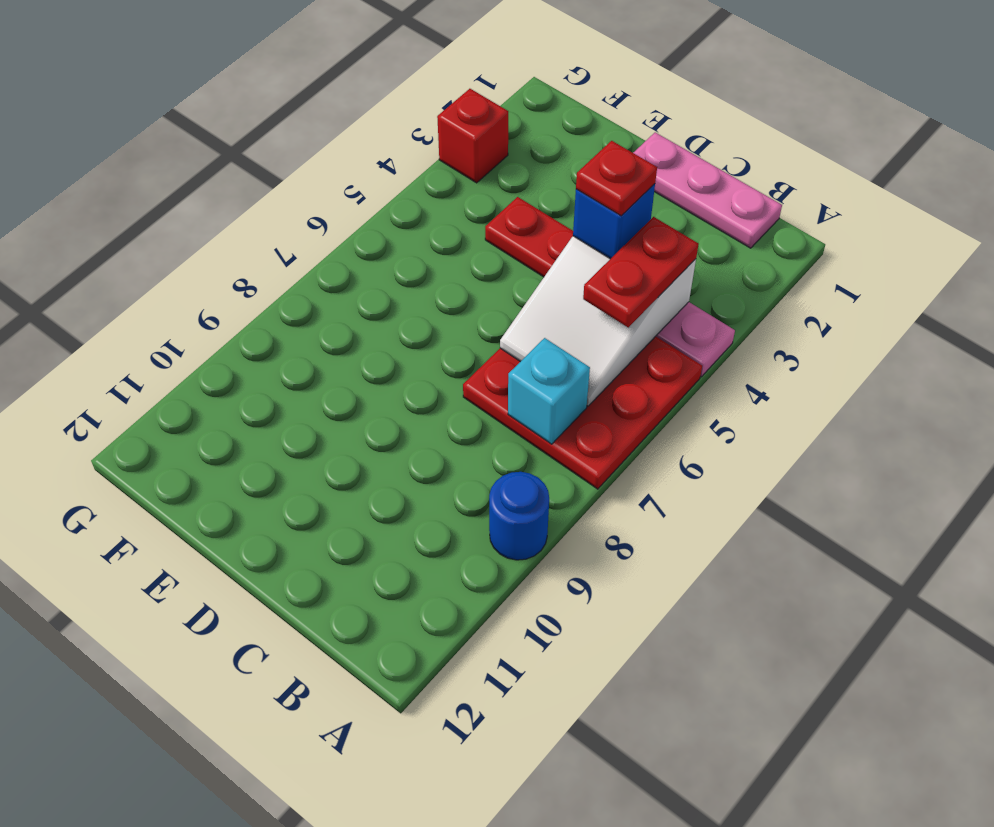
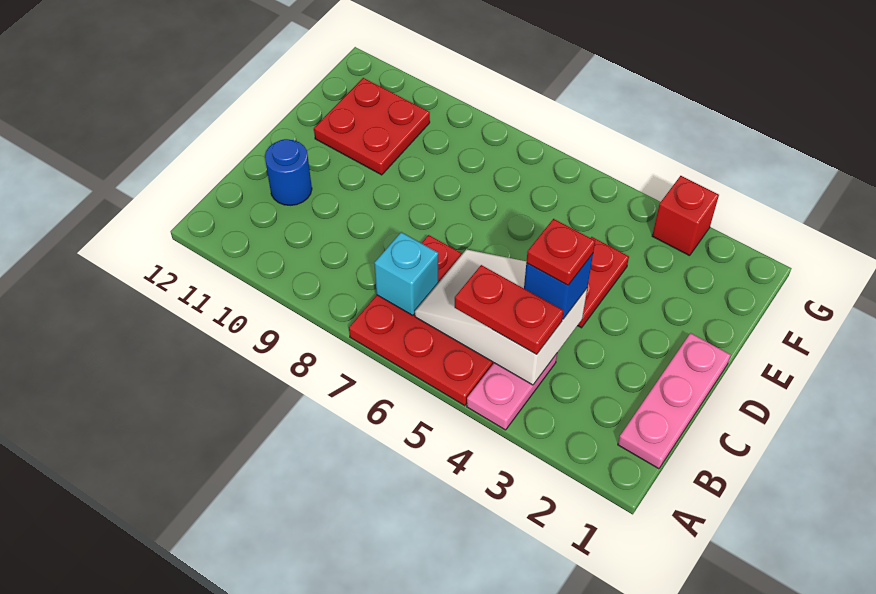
blue 1x1 round brick [489,472,549,560] -> blue 1x1 round brick moved to [265,139,312,205]
none -> red 2x2 plate [314,78,430,175]

